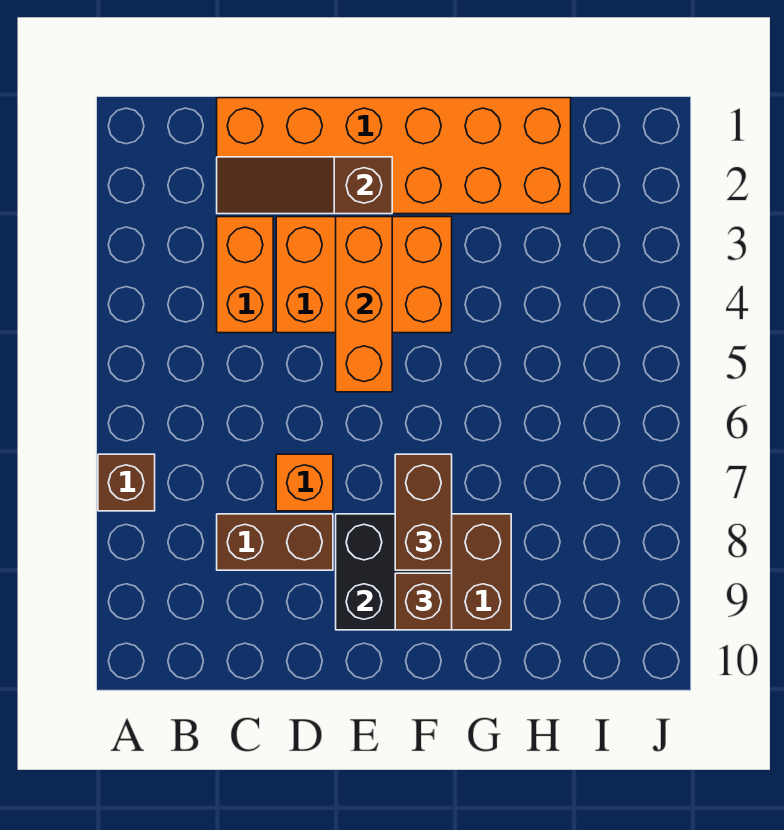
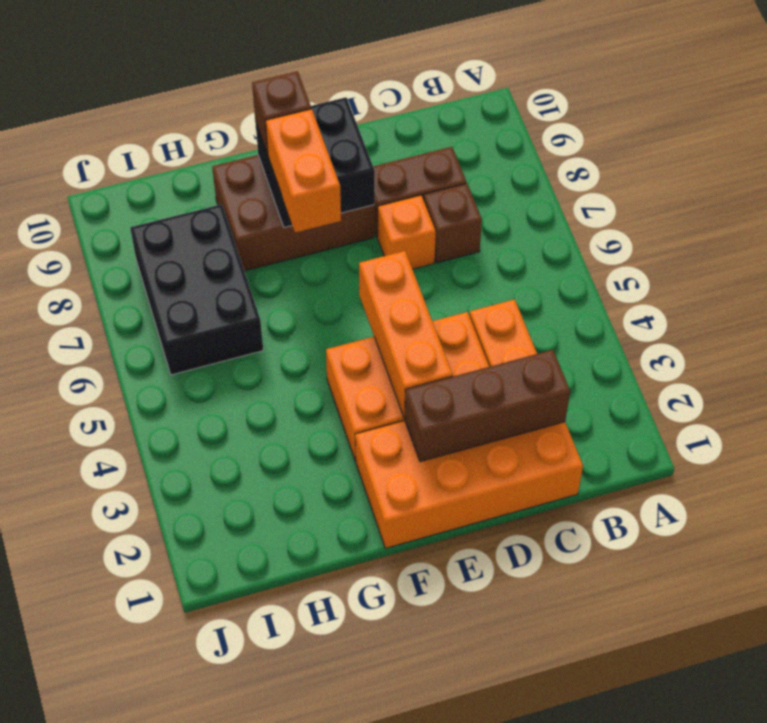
brown 1x1 brick [98,454,155,511] -> brown 1x1 brick moved to [424,184,482,263]
orange 2x6 brick [217,98,571,214] -> orange 2x4 brick [355,421,583,548]
brown 1x3 slope [217,157,392,214] -> brown 1x3 brick [405,350,570,462]
brown 1x2 brick [395,454,452,570] -> orange 1x2 brick [266,109,341,233]
none -> black 2x3 brick [130,204,263,375]

